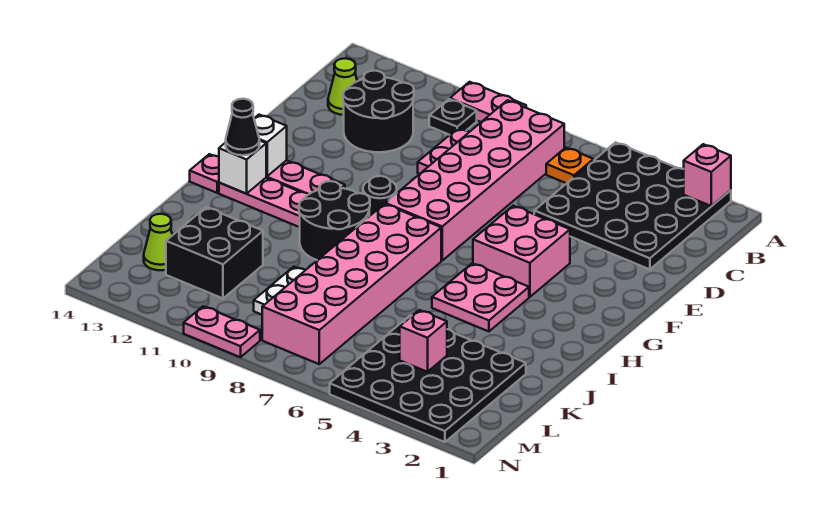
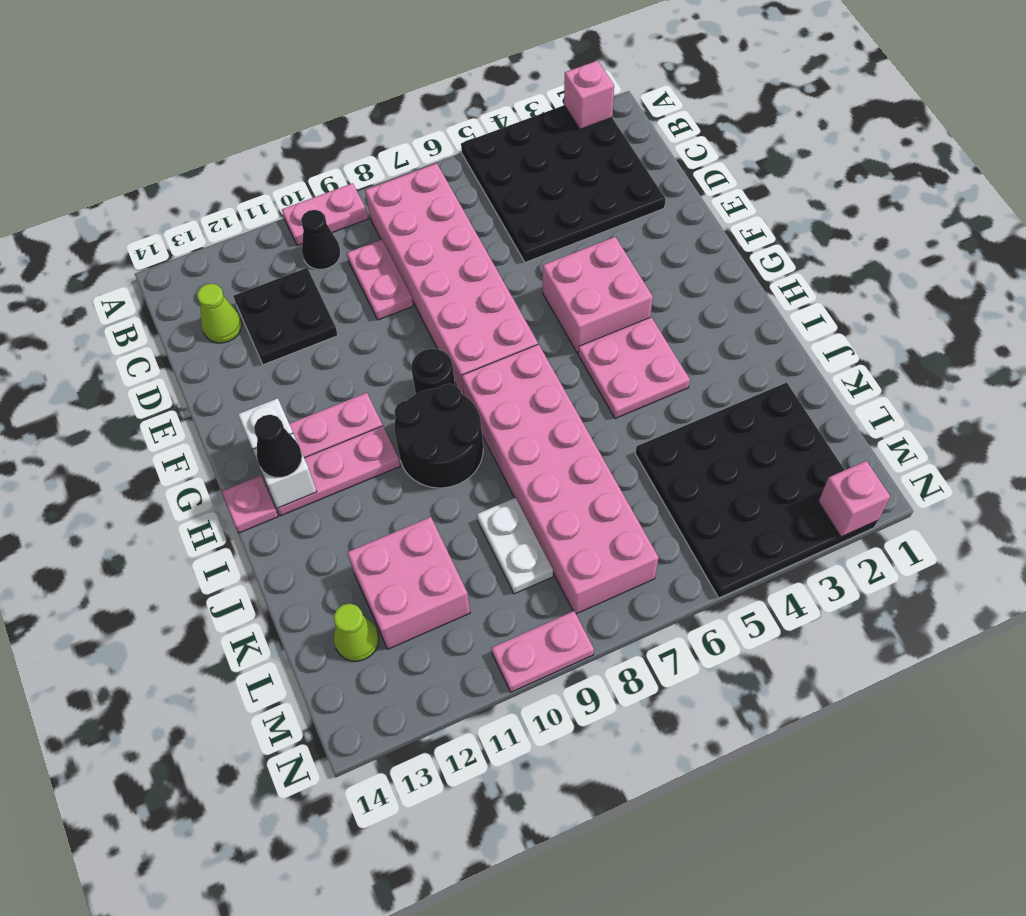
orange 1x1 plate [546,148,594,183] -> none
black 1x1 plate [429,99,477,135] -> black 1x1 cone [301,210,341,269]
black 2x2 round brick [343,71,414,152] -> black 2x2 plate [233,268,338,365]
black 2x2 brick [166,207,263,298] -> pink 2x2 brick [347,517,470,649]
pink 1x1 brick [400,310,447,372] -> pink 1x1 brick moved to [818,461,890,537]

